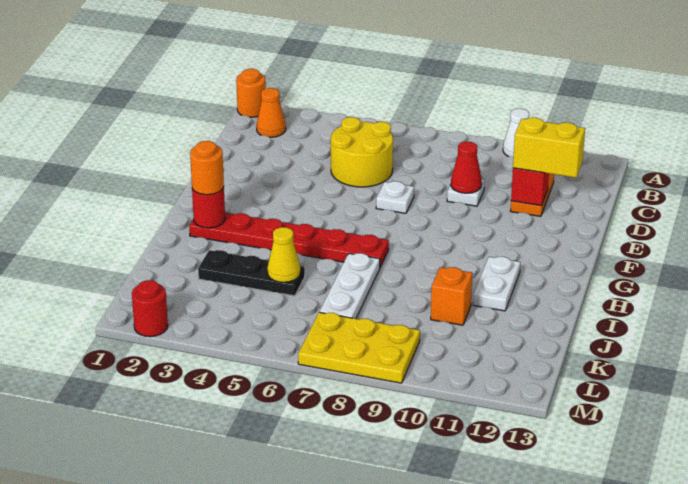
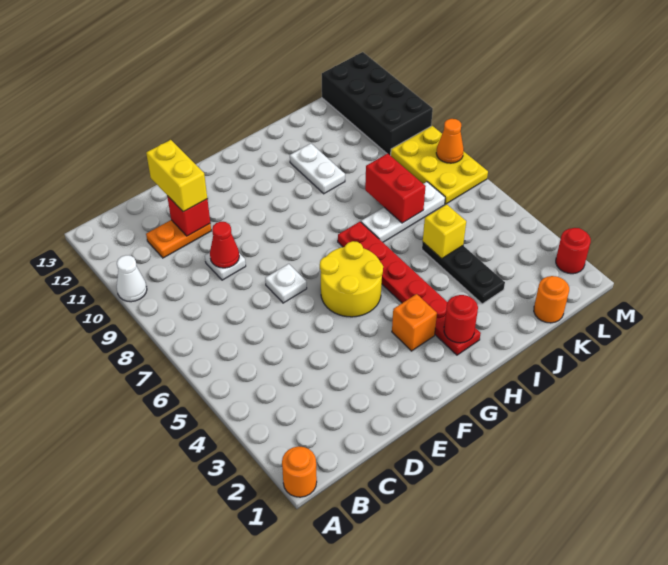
orange 1x1 cone [256,88,286,137] -> orange 1x1 cone moved to [436,119,464,163]
yellow 2x2 round brick [331,117,393,187] -> yellow 2x2 round brick moved to [320,241,383,317]
orange 1x1 round brick [190,141,224,195] -> orange 1x1 round brick moved to [534,276,569,323]
white 1x2 plate [473,257,520,311] -> white 1x2 plate turned to [290,144,345,194]
yellow 1x1 cone [267,227,300,282] -> yellow 1x1 brick [423,204,466,259]
none -> red 1x2 brick [365,153,426,223]
orange 1x1 brick [431,267,472,325] -> orange 1x1 brick moved to [392,294,437,351]
none -> black 2x4 brick [322,52,433,156]

